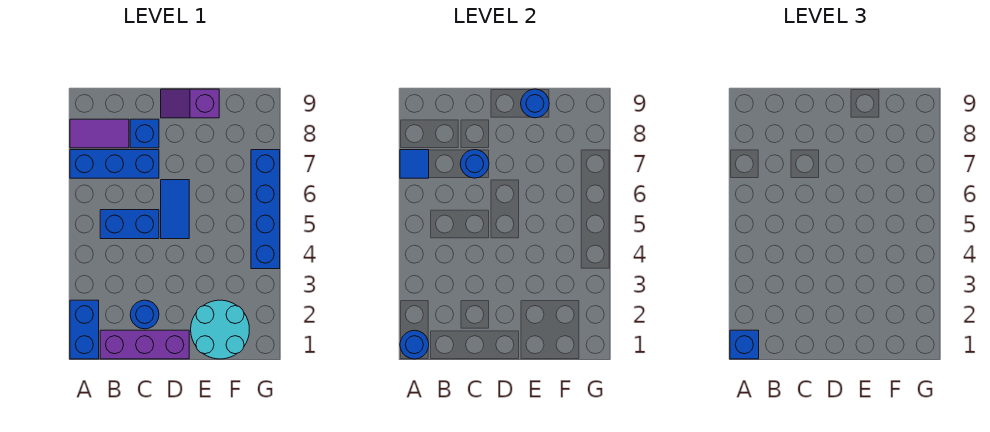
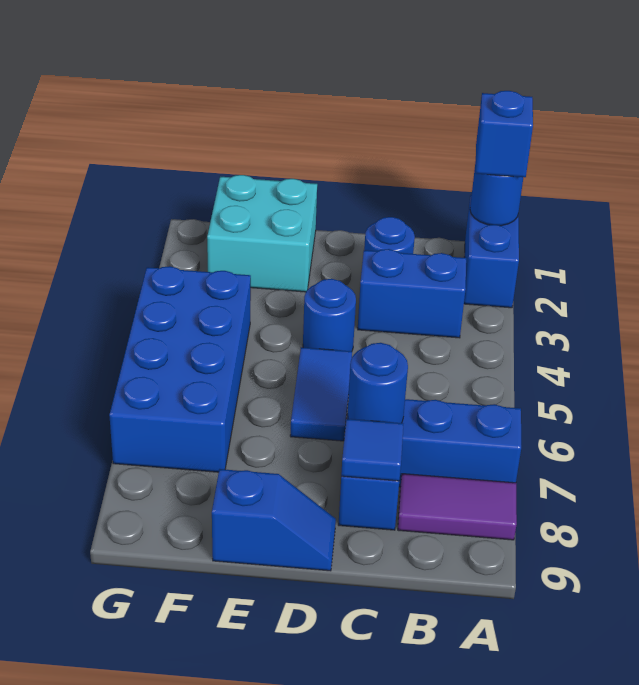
blue 1x1 tile [400,150,429,178] -> blue 1x1 tile moved to [341,419,403,481]
purple 1x3 brick [100,330,189,359] -> none
blue 1x2 brick [100,210,159,239] -> blue 1x2 brick moved to [358,249,466,338]
purple 1x2 slope [161,89,219,118] -> blue 1x2 slope [212,469,336,571]
cyan 2x2 round brick [191,300,249,359] -> cyan 2x2 brick [207,175,317,292]
blue 1x1 round brick [521,89,549,118] -> blue 1x1 round brick moved to [303,279,356,351]
blue 1x4 brick [251,150,280,269] -> blue 2x4 brick [109,266,251,472]

